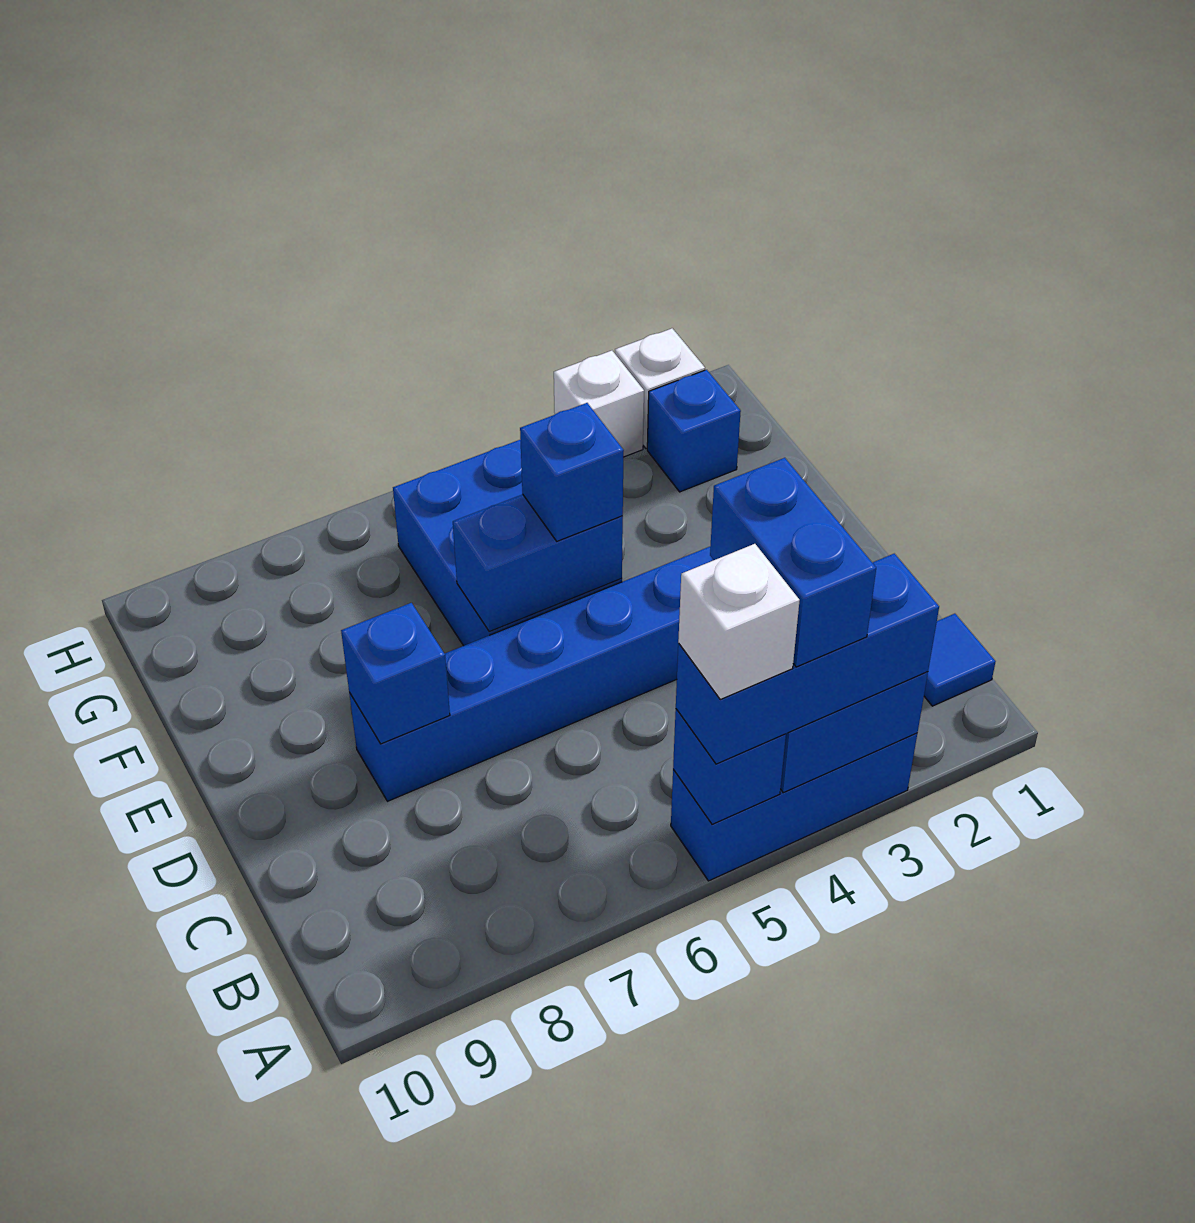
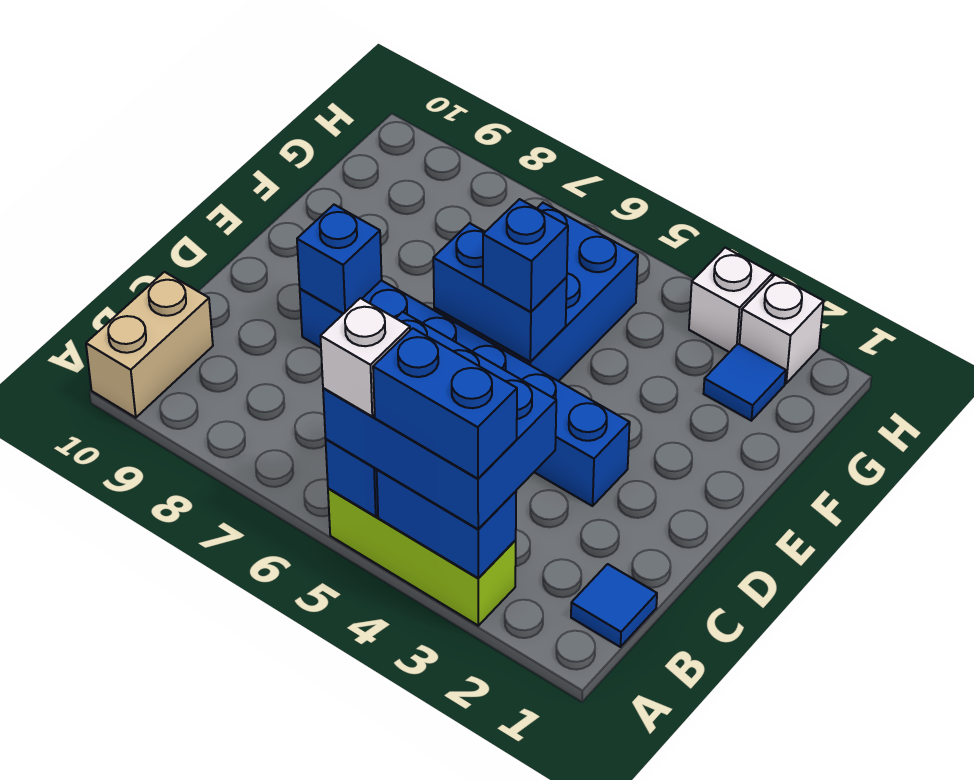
blue 1x3 brick [671,733,917,881] -> lime 1x3 brick [328,488,516,626]
blue 1x3 brick [676,554,939,764] -> blue 2x3 brick [323,312,556,529]
blue 1x2 brick [710,458,876,667] -> blue 1x2 brick turned to [373,328,517,479]
none -> tan 1x2 brick [86,272,213,418]
blue 1x1 brick [647,370,741,492] -> blue 1x1 tile [704,344,786,421]

